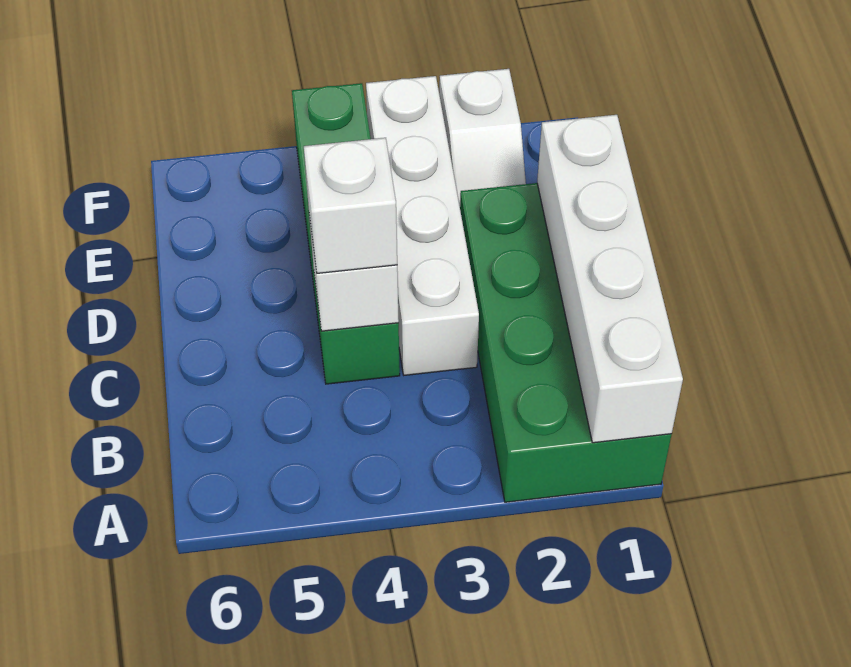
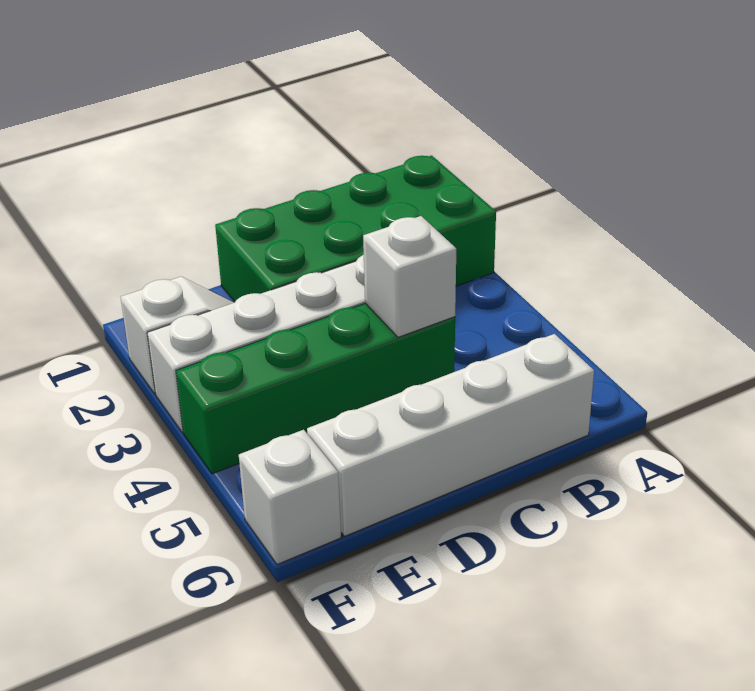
white 1x4 brick [537,115,683,443] -> white 1x4 brick moved to [307,334,594,536]
white 1x1 brick [304,138,397,273] -> white 1x1 brick moved to [239,430,341,564]

